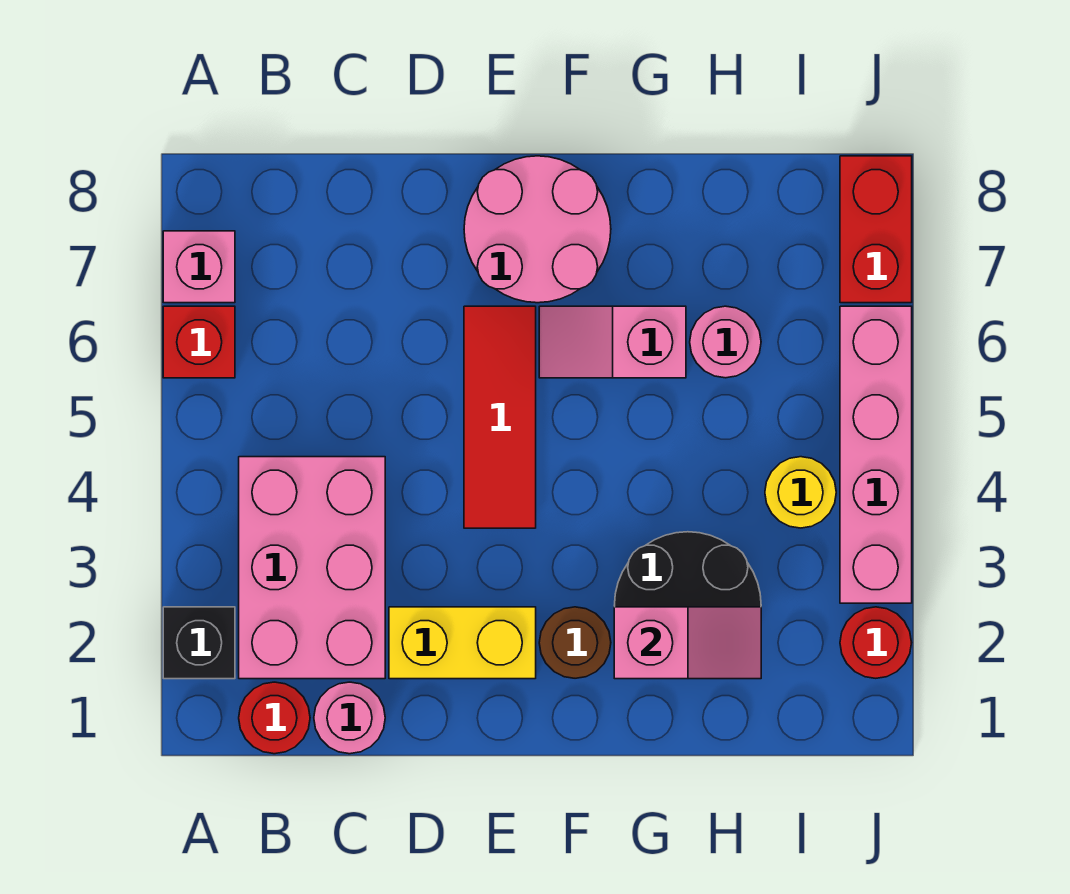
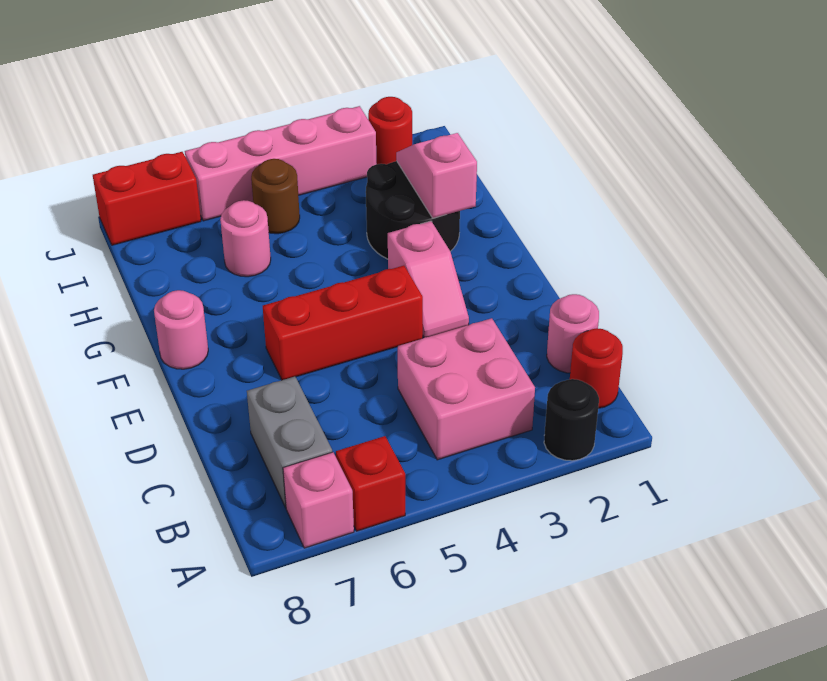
black 1x1 brick [163,607,235,679] -> black 1x1 round brick [544,379,599,461]
pink 2x3 brick [239,457,385,679] -> pink 2x2 brick [398,318,535,460]
none -> grey 1x2 brick [247,377,332,508]
yellow 1x2 brick [389,607,536,679] -> none
red 1x3 tile [464,306,536,528] -> red 1x3 brick [263,266,423,380]
pink 2x2 round brick [464,156,611,303] -> pink 1x1 round brick [154,290,208,369]
brown 1x1 round brick [539,607,611,678] -> brown 1x1 round brick moved to [251,159,300,234]
pink 1x2 slope [539,306,686,378] -> pink 1x2 slope moved to [388,221,469,338]
yellow 1x1 round brick [765,457,836,528] -> none

